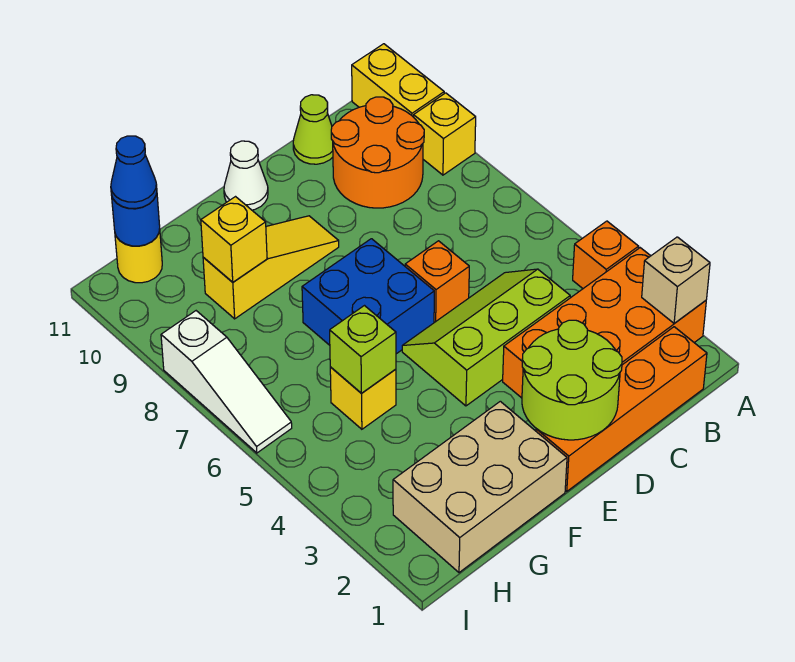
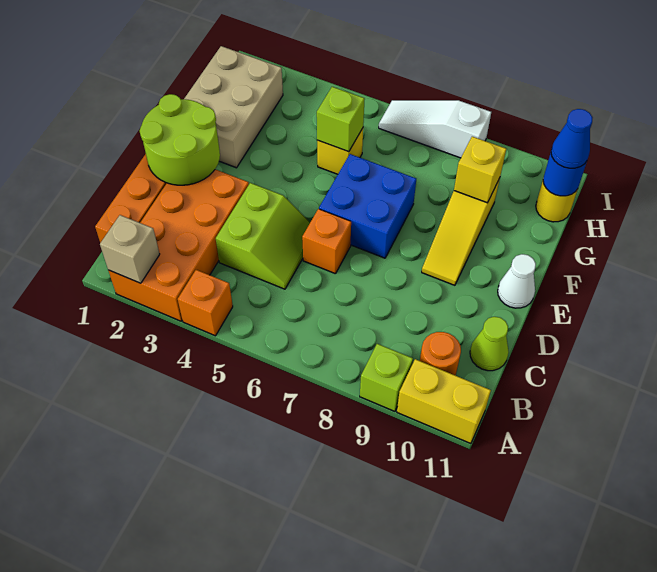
yellow 1x1 brick [414,93,476,175] -> lime 1x1 brick [360,344,413,411]
orange 2x2 round brick [331,97,424,208] -> orange 1x1 round brick [420,332,461,375]
lime 2x3 slope [402,269,570,406] -> lime 2x2 slope [216,183,310,289]

